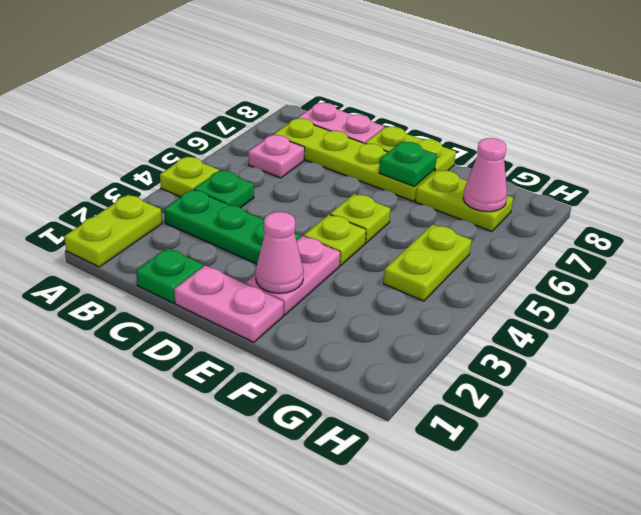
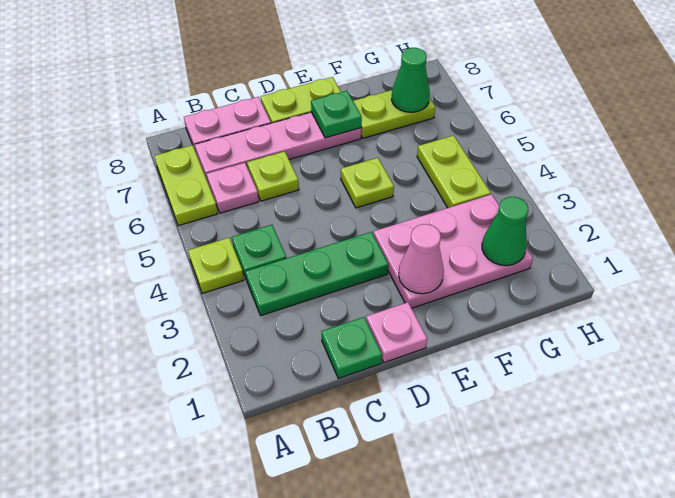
lime 1x2 plate [64,195,162,267] -> lime 1x2 plate moved to [154,145,218,226]
lime 1x4 plate [274,118,435,201] -> pink 1x4 plate [195,112,361,181]
pink 1x2 plate [174,265,283,342] -> pink 1x1 plate [366,302,427,363]
pink 1x2 plate [246,236,340,315] -> pink 2x3 plate [373,194,533,308]
lime 1x1 plate [304,214,366,265] -> lime 1x1 plate moved to [247,151,299,201]
none -> green 1x1 cone [482,197,528,266]
pink 1x1 cone [463,138,507,212] -> green 1x1 cone [391,48,430,112]

